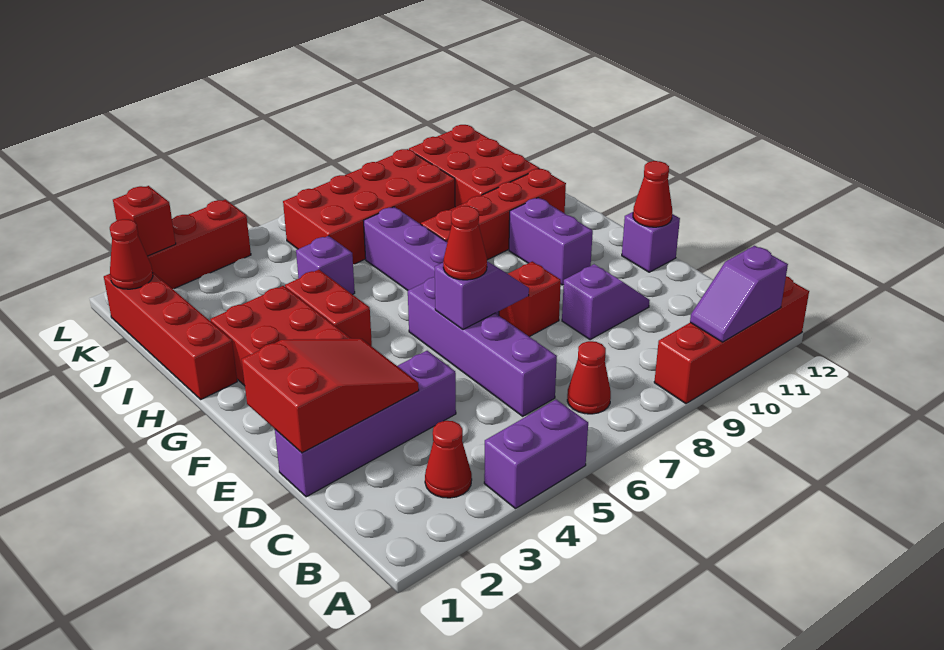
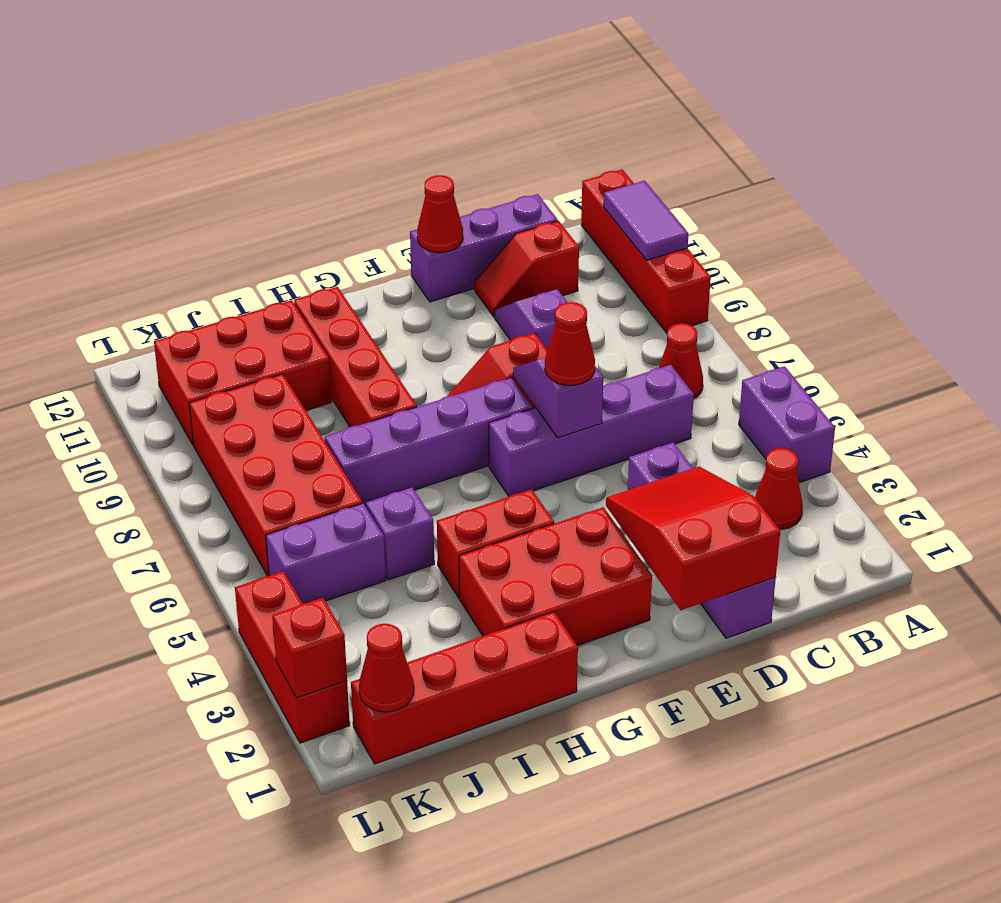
purple 1x2 slope [690,246,788,342] -> purple 1x2 tile [604,181,688,260]
none -> red 1x2 slope [474,221,579,317]
purple 1x1 brick [622,212,680,272] -> purple 1x3 brick [410,194,558,302]
purple 1x2 brick [509,198,593,285] -> purple 1x2 brick moved to [266,503,386,604]

